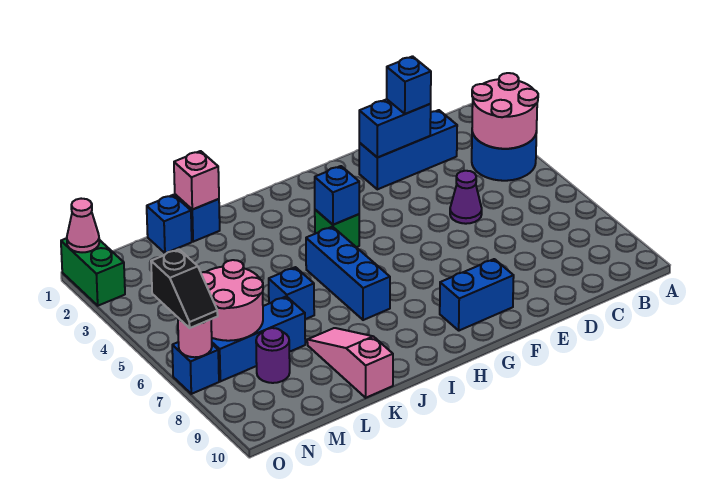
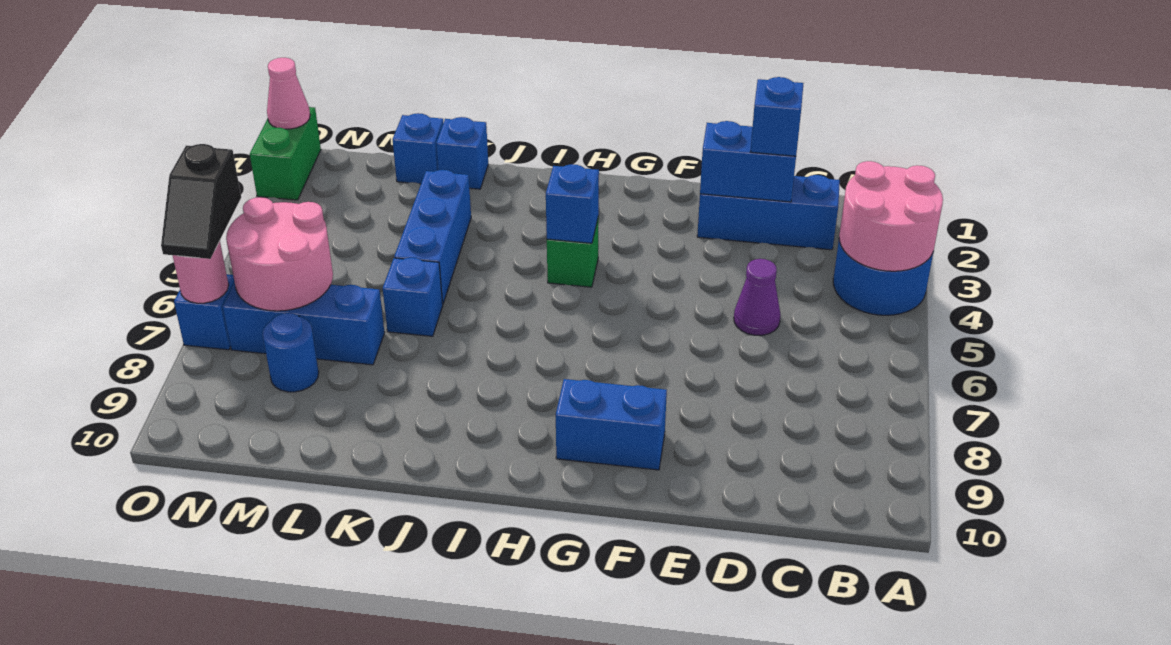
blue 1x3 brick [306,227,390,320] -> blue 1x3 brick moved to [394,170,471,304]
pink 1x1 brick [174,151,219,210] -> none
pink 1x3 slope [307,328,393,398] -> none
purple 1x1 round brick [256,328,290,383] -> blue 1x1 round brick [263,313,319,392]

